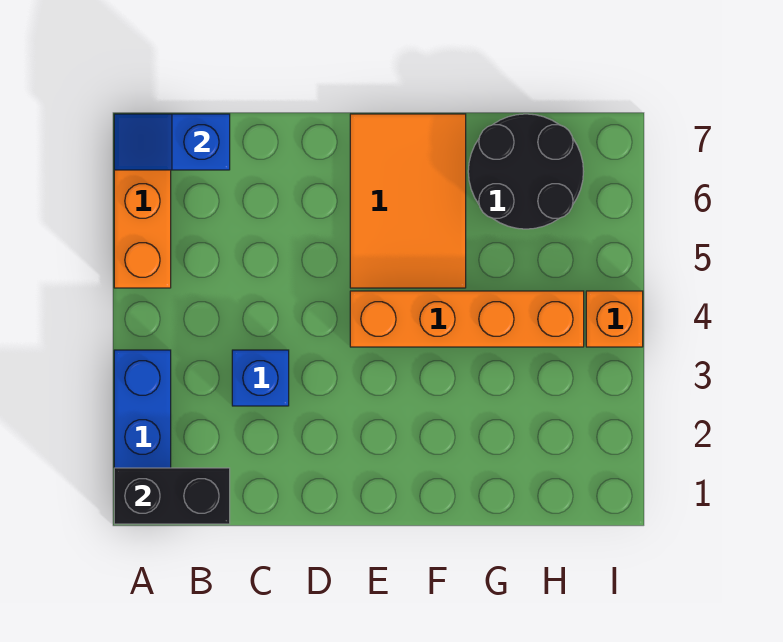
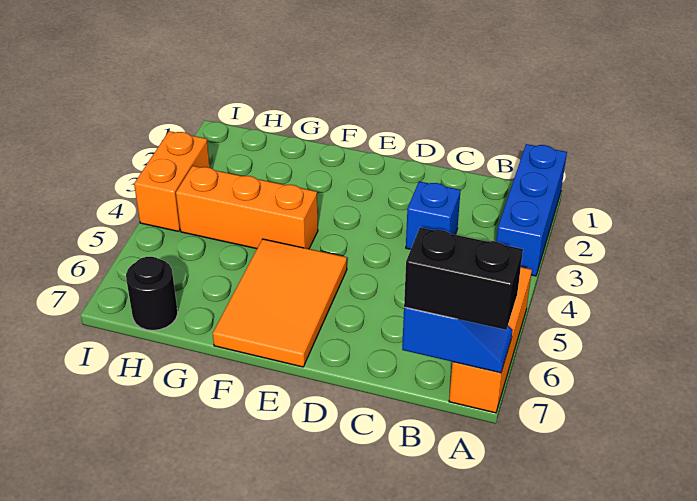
black 1x2 brick [114,468,230,524] -> black 1x2 brick moved to [404,228,523,330]
orange 1x4 brick [350,291,584,347] -> orange 1x3 brick [176,166,318,249]
black 2x2 round brick [468,114,584,229] -> black 1x1 round brick [126,257,178,330]
orange 1x1 brick [586,291,643,347] -> orange 1x2 brick [134,131,210,231]

